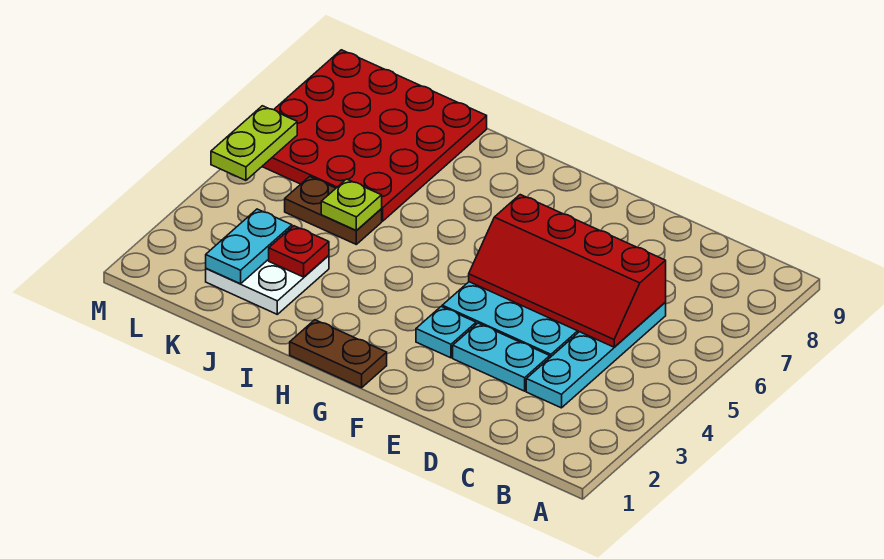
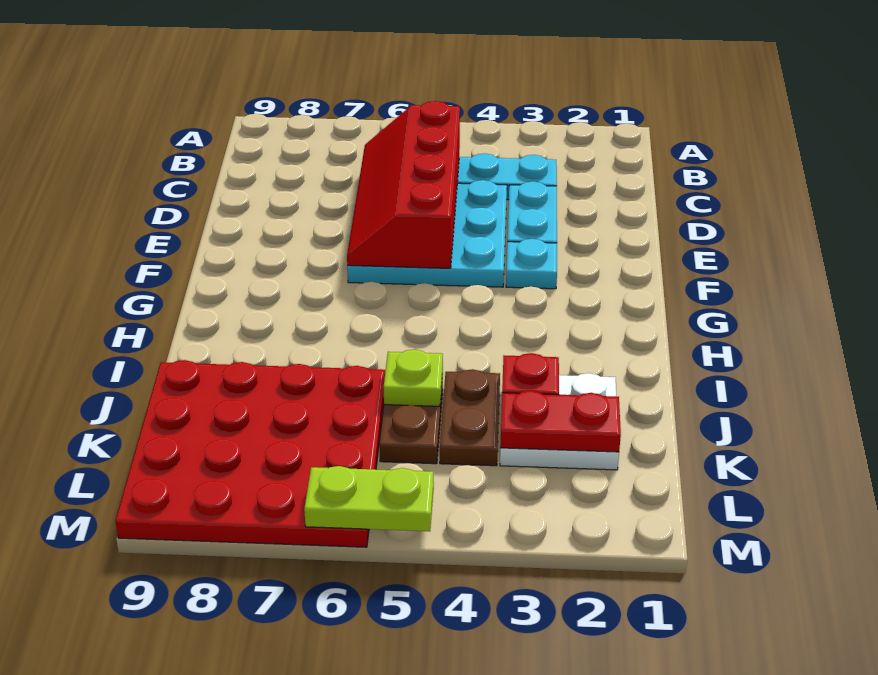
red 2x4 slope [469,195,666,347] -> red 2x4 slope turned to [347,101,460,268]
brown 1x2 plate [290,320,387,388] -> brown 1x2 plate moved to [440,369,500,466]
cyan 1x2 plate [206,209,292,284] -> red 1x2 plate [500,391,621,452]

